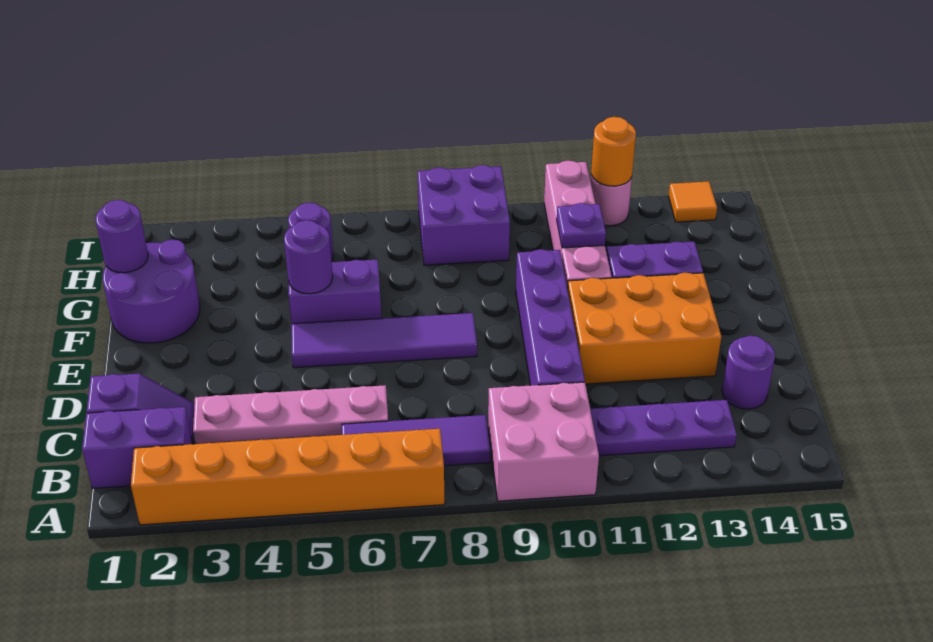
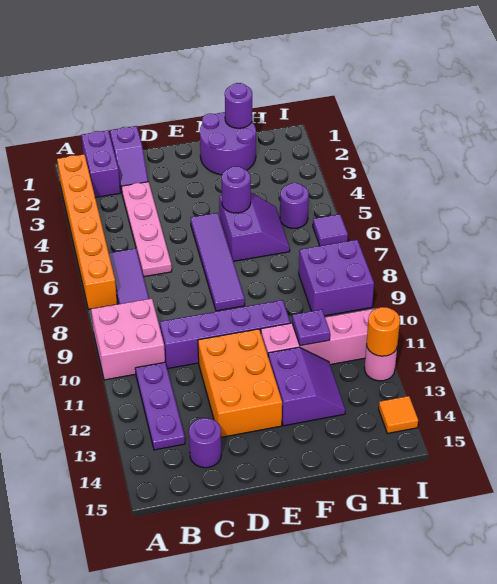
none -> purple 1x1 tile [313,214,348,246]

